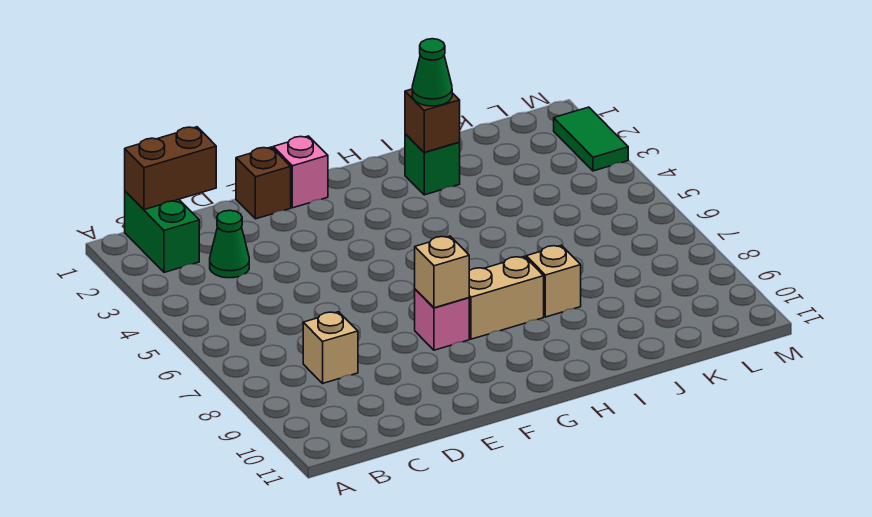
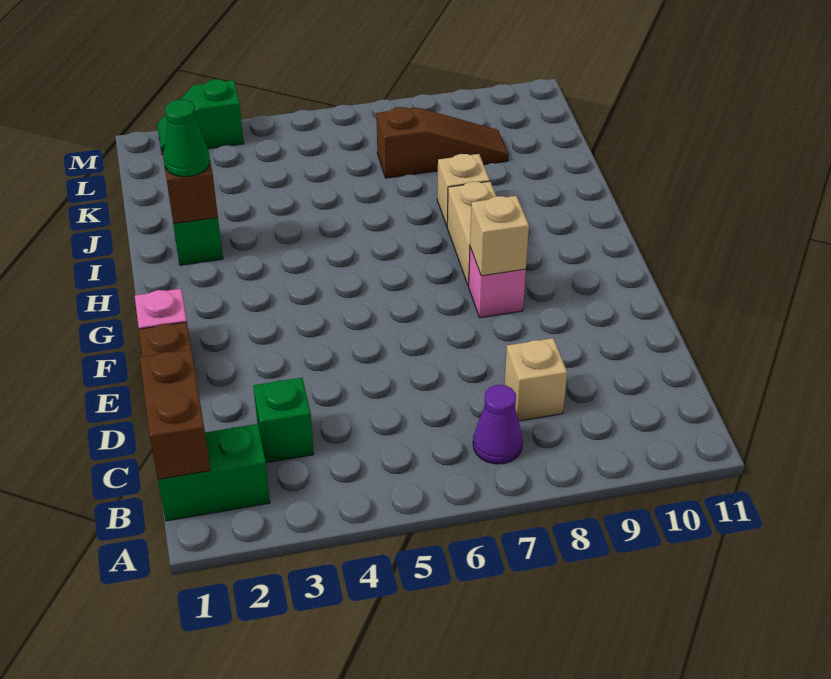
none -> purple 1x1 cone [473,385,523,464]
green 1x1 cone [210,210,249,278] -> green 1x1 brick [253,378,314,463]
none -> brown 1x3 slope [376,107,508,178]
green 1x2 tile [554,107,628,171] -> green 1x2 slope [157,79,244,155]

